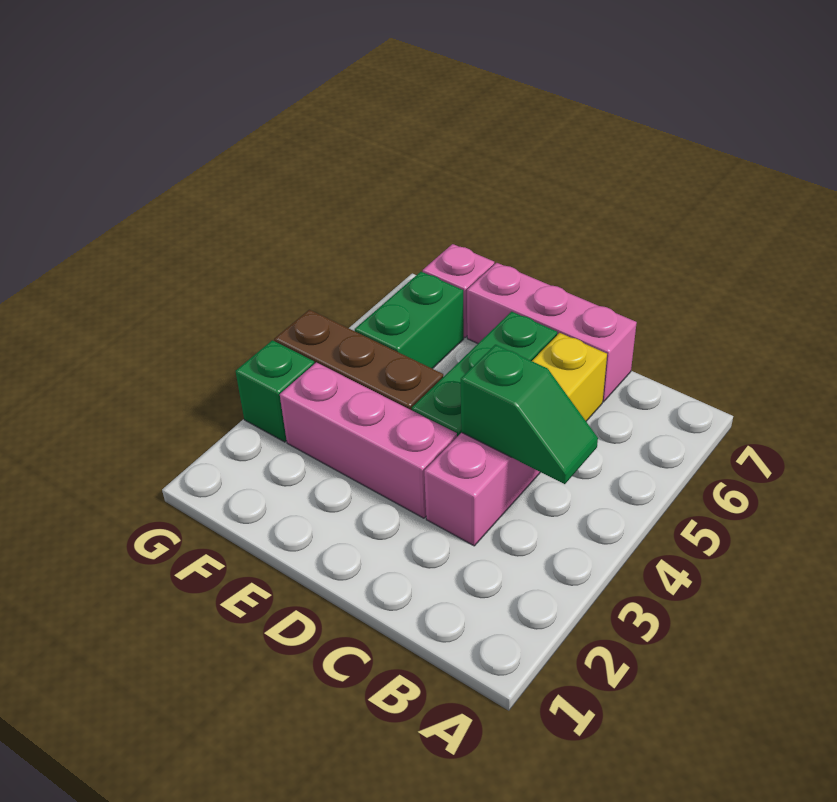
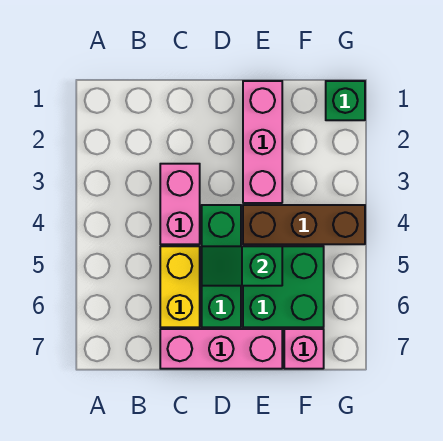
green 1x2 slope [461,345,598,484] -> green 1x2 slope moved to [202,246,282,286]
pink 1x3 brick [280,362,457,518] -> pink 1x3 brick turned to [243,81,282,203]
green 1x2 brick [355,272,464,369] -> green 2x2 brick [243,246,324,327]
green 1x1 brick [235,340,314,442] -> green 1x1 brick moved to [326,81,365,120]

